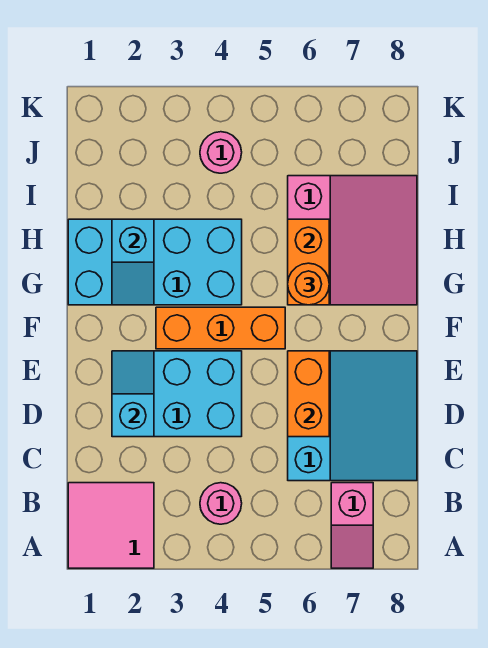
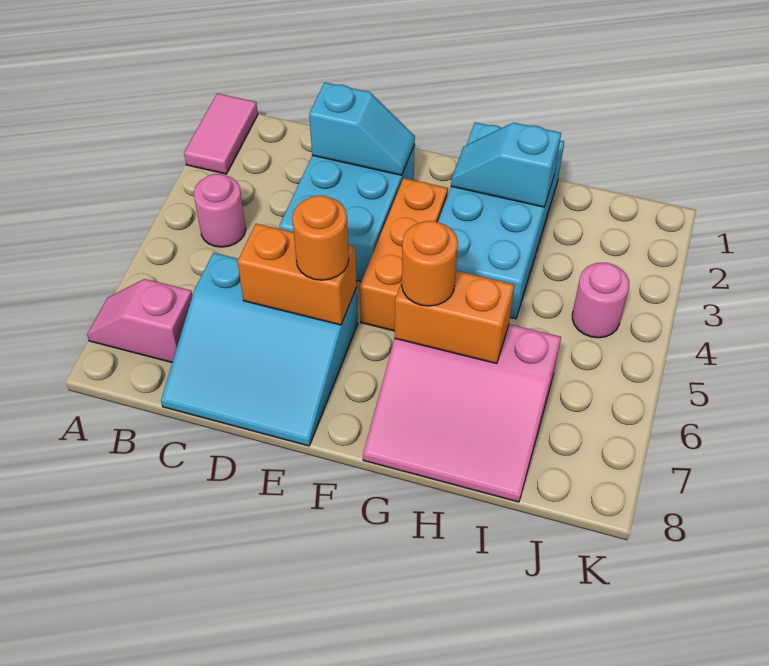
pink 2x2 tile [68,483,154,568] -> pink 1x2 tile [184,93,258,174]
none -> orange 1x1 round brick [292,195,349,280]

